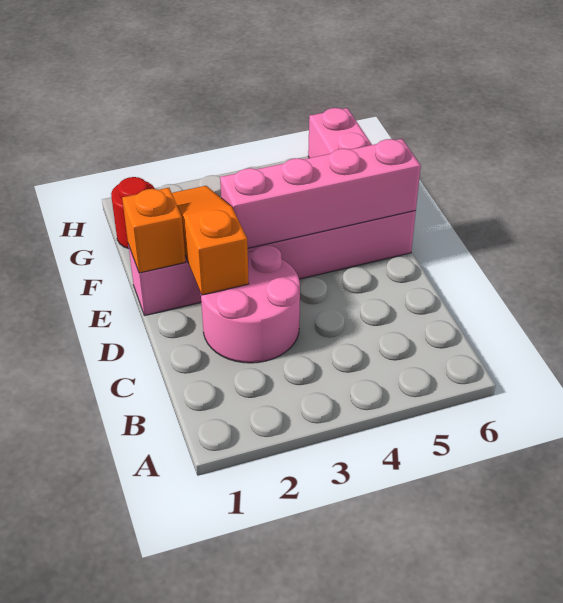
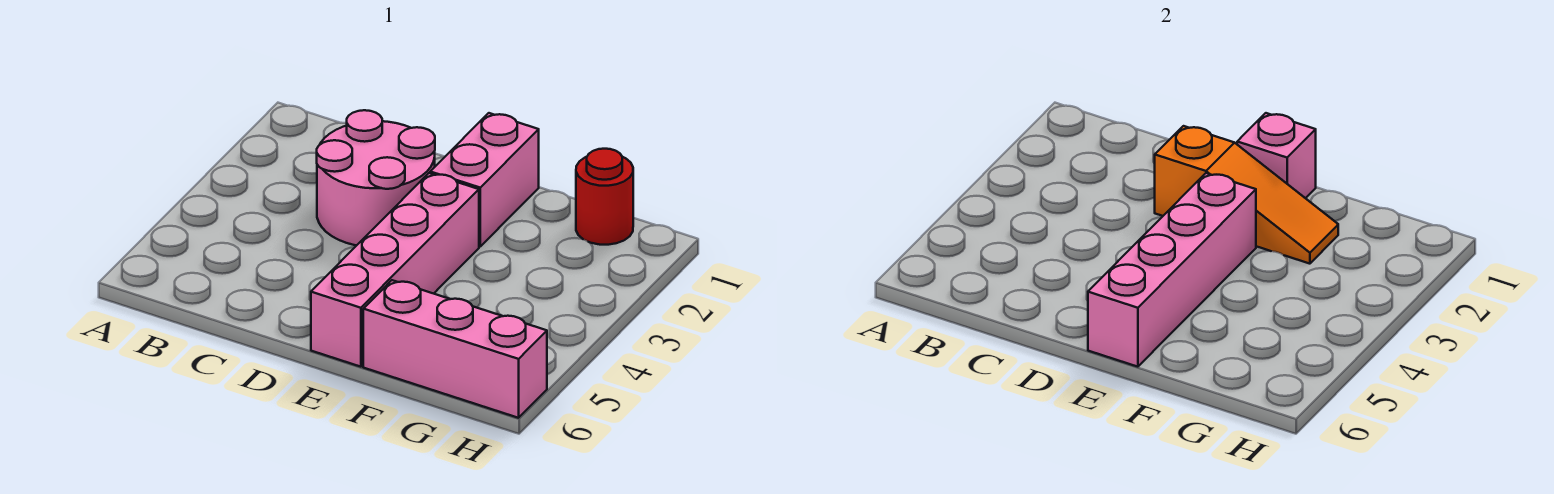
orange 1x1 brick [122,188,186,273] -> pink 1x1 brick [1237,113,1316,198]

